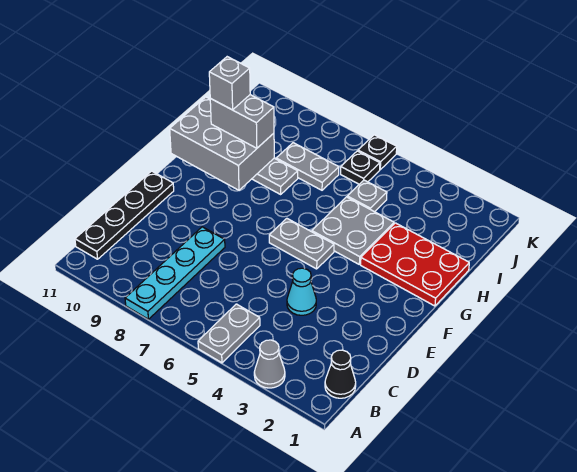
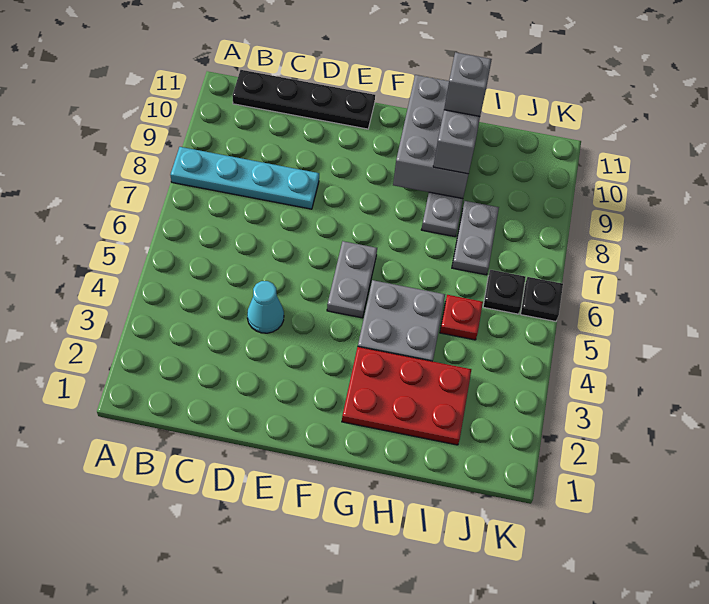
grey 1x1 cone [254,340,285,388] -> none
grey 1x2 plate [198,304,260,363] -> none
black 1x1 cone [325,350,356,398] -> none
red 2x3 plate [361,223,469,306] -> red 2x3 plate turned to [342,347,471,445]
grey 1x1 plate [347,180,387,212] -> red 1x1 plate [440,295,483,340]

